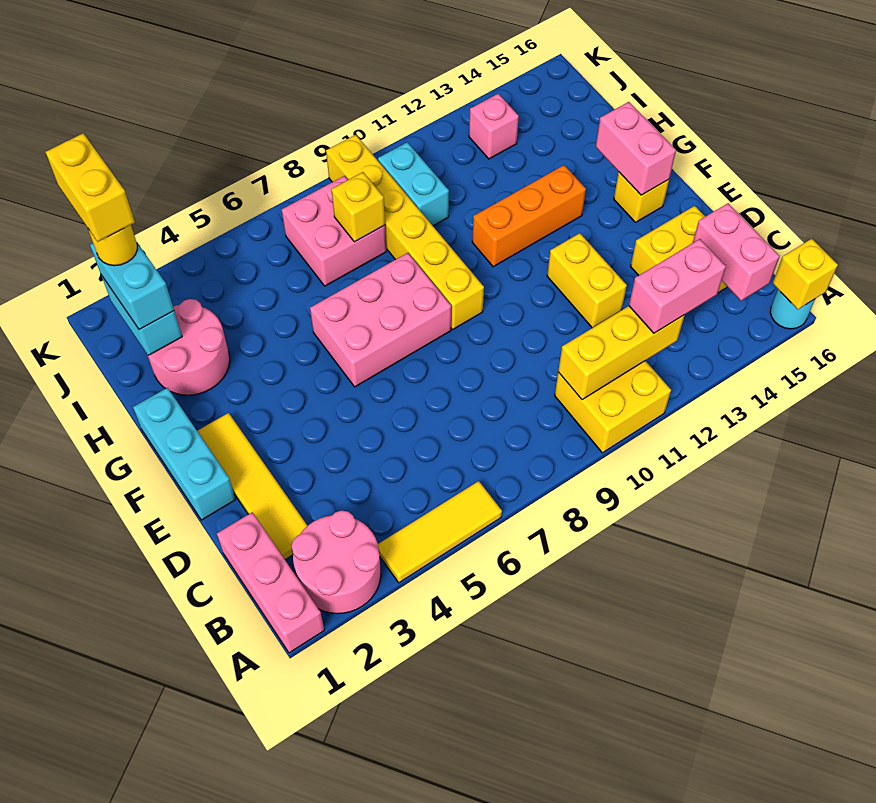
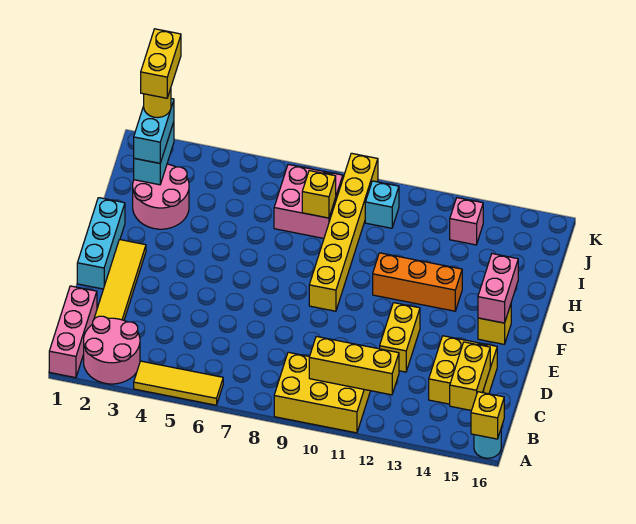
yellow 2x2 brick [555,361,671,453] -> yellow 2x3 brick [274,352,370,433]
pink 1x2 brick [629,239,726,333] -> none
pink 1x2 brick [693,203,780,301] -> yellow 1x2 brick [450,342,490,410]
pink 2x3 brick [310,253,451,387] -> none
cyan 1x2 brick [378,142,449,226] -> cyan 1x1 brick [365,181,399,228]

